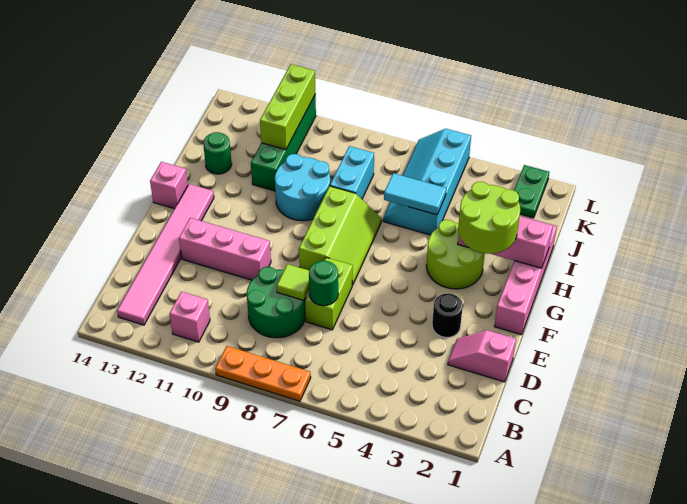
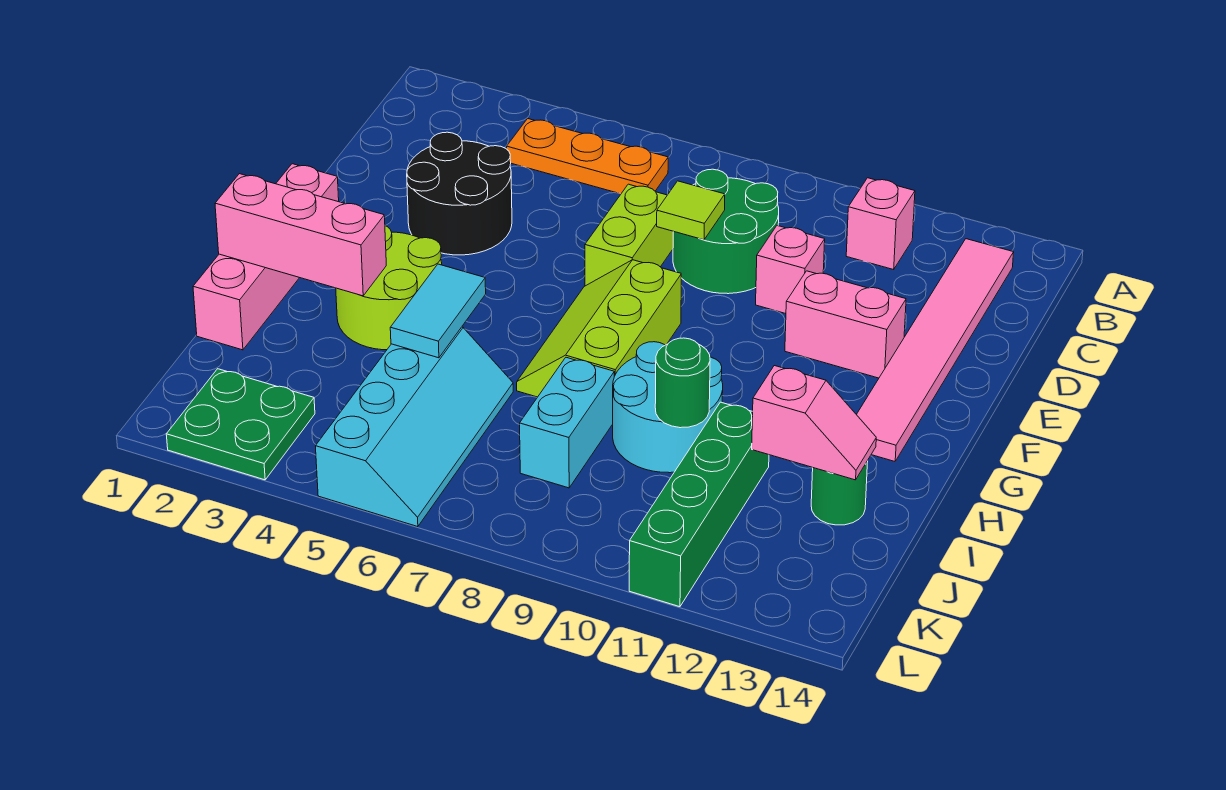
orange 1x3 plate [215,346,311,401] -> orange 1x3 plate moved to [507,119,668,194]
pink 1x2 slope [448,330,516,382] -> pink 1x2 slope moved to [752,366,876,480]
green 1x1 round brick [309,261,338,306] -> green 1x1 round brick moved to [655,338,710,428]
black 1x1 round brick [432,293,463,338] -> black 2x2 round brick [407,132,512,255]
pink 1x3 brick [179,218,271,280] -> pink 1x2 brick [785,271,906,378]
lime 2x2 round brick [458,182,520,254] -> none
pink 1x1 brick [150,162,188,209] -> pink 1x1 brick moved to [756,226,825,314]
cyan 1x2 tile [384,173,446,215] -> cyan 1x2 tile turned to [390,264,486,358]
lime 1x3 brick [260,64,315,150] -> none
green 1x2 plate [514,165,549,218] -> green 2x2 plate [166,369,315,480]

